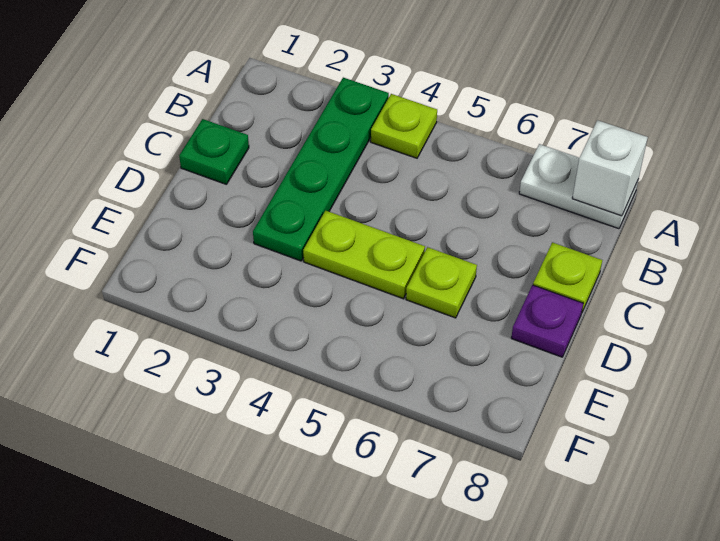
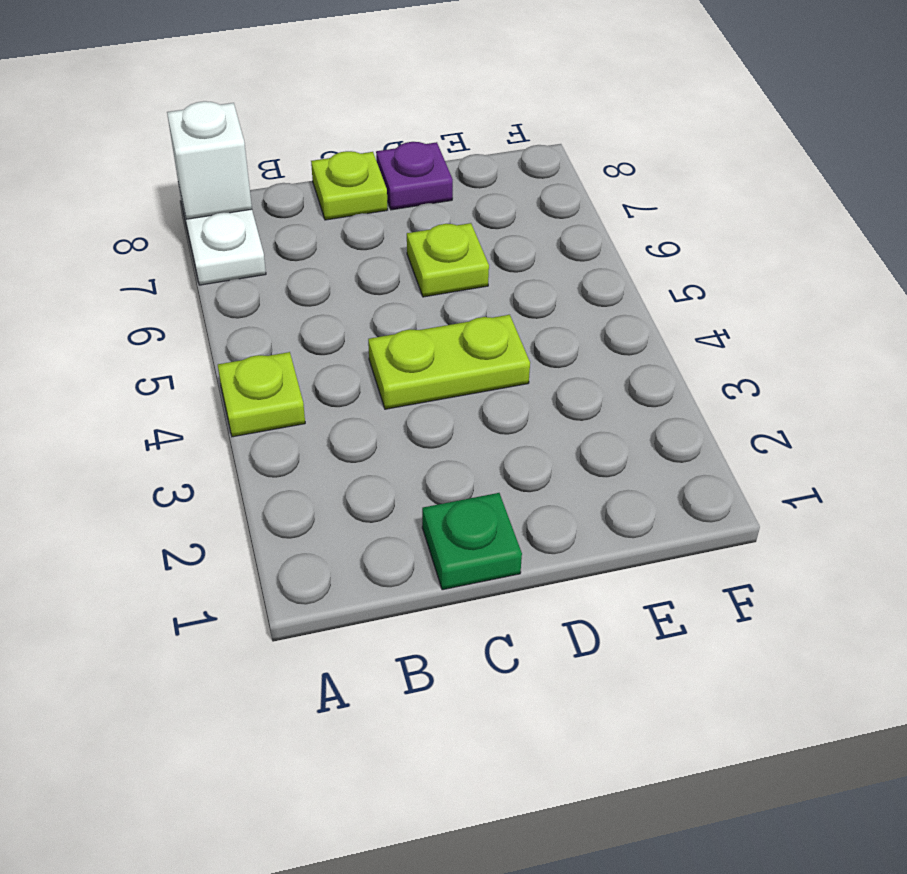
green 1x4 plate [253,78,389,261] -> none
lime 1x2 plate [303,211,425,299] -> lime 1x2 plate turned to [368,315,530,409]

